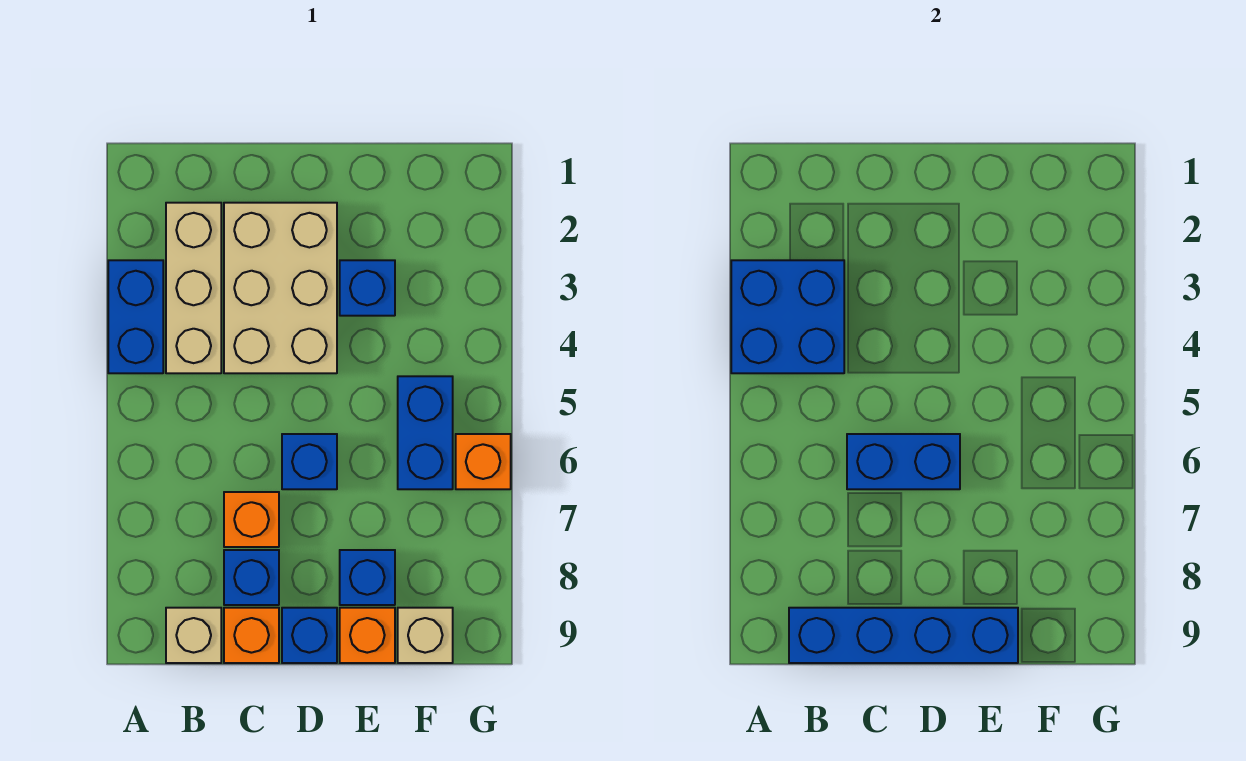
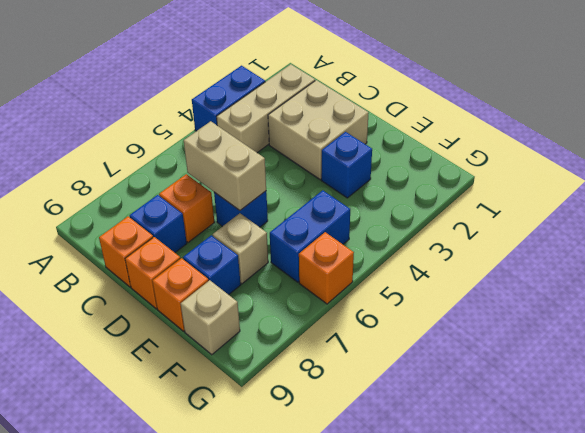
blue 2x2 brick [731,260,844,373] -> none
tan 1x1 brick [166,608,221,663] -> tan 1x1 brick moved to [213,213,268,284]
blue 1x4 brick [789,608,1018,663] -> none
tan 2x3 brick [224,203,337,373] -> tan 2x2 brick [268,80,369,180]
blue 1x2 brick [847,434,960,489] -> tan 1x2 brick [184,121,266,210]
blue 1x1 brick [282,608,337,663] -> orange 1x1 brick [125,237,180,309]

